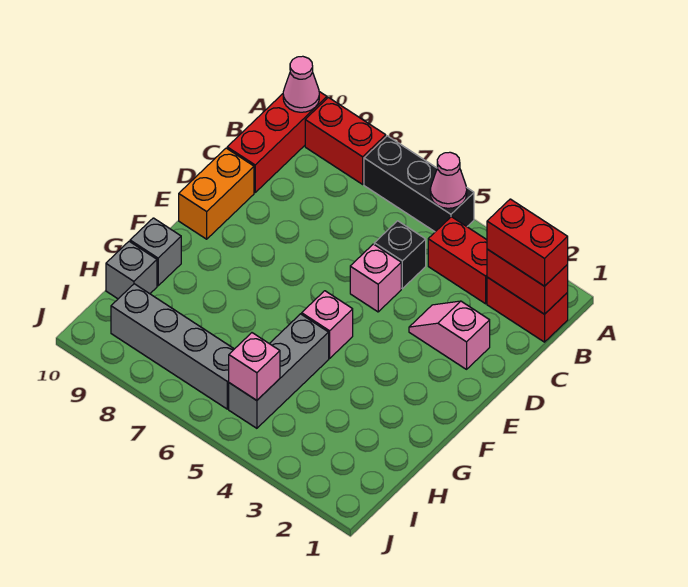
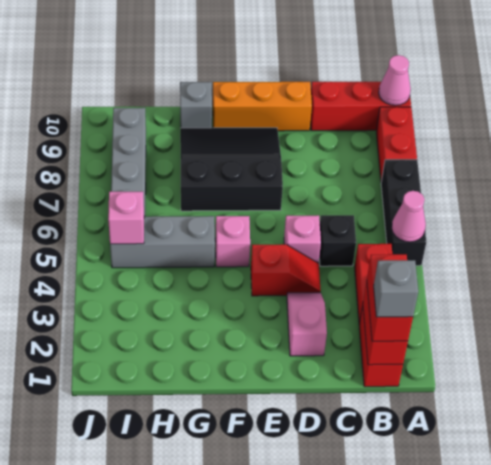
none -> red 1x2 slope [251,244,321,296]
orange 1x2 brick [179,148,254,239] -> orange 1x3 brick [213,82,312,131]
none -> black 3x3 slope [180,128,283,211]
grey 1x1 brick [106,241,157,299] -> grey 1x1 brick moved to [374,260,418,317]

